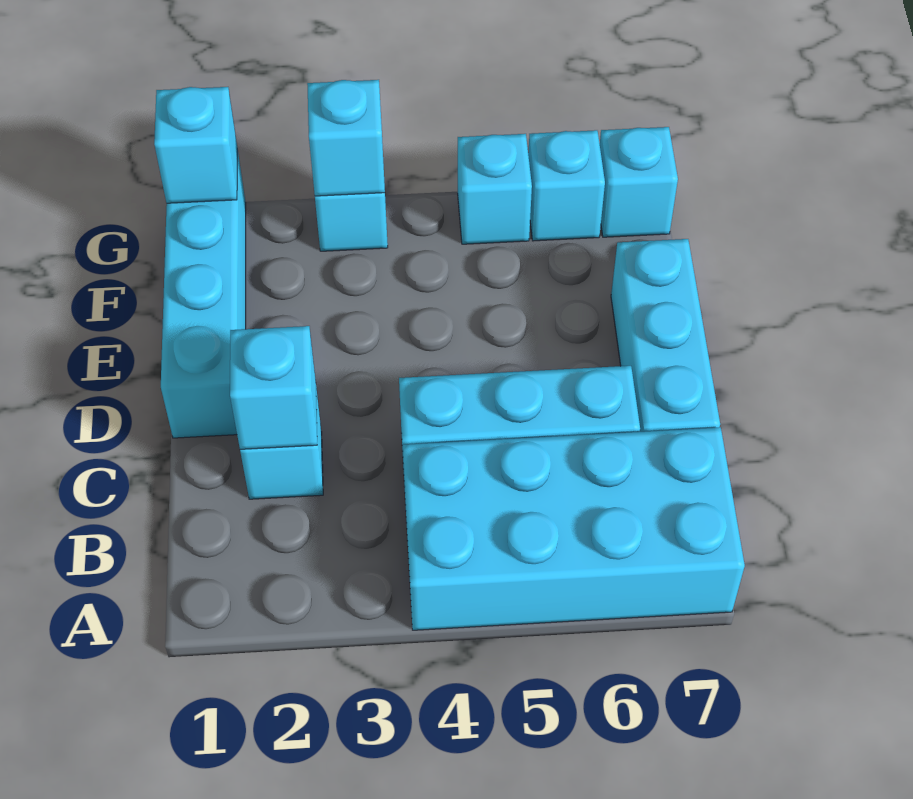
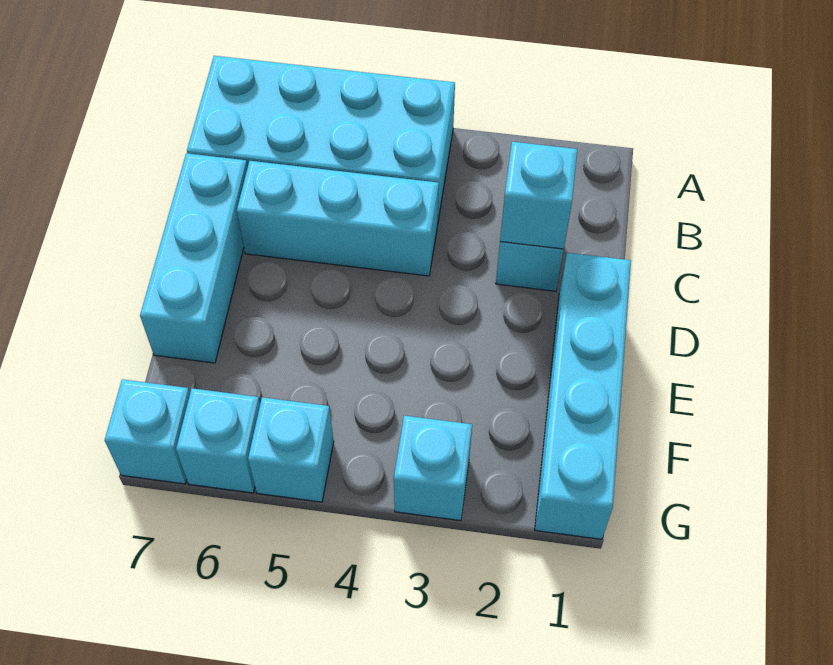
cyan 1x1 brick [154,87,237,203] -> none
cyan 1x1 brick [307,80,385,196] -> none

